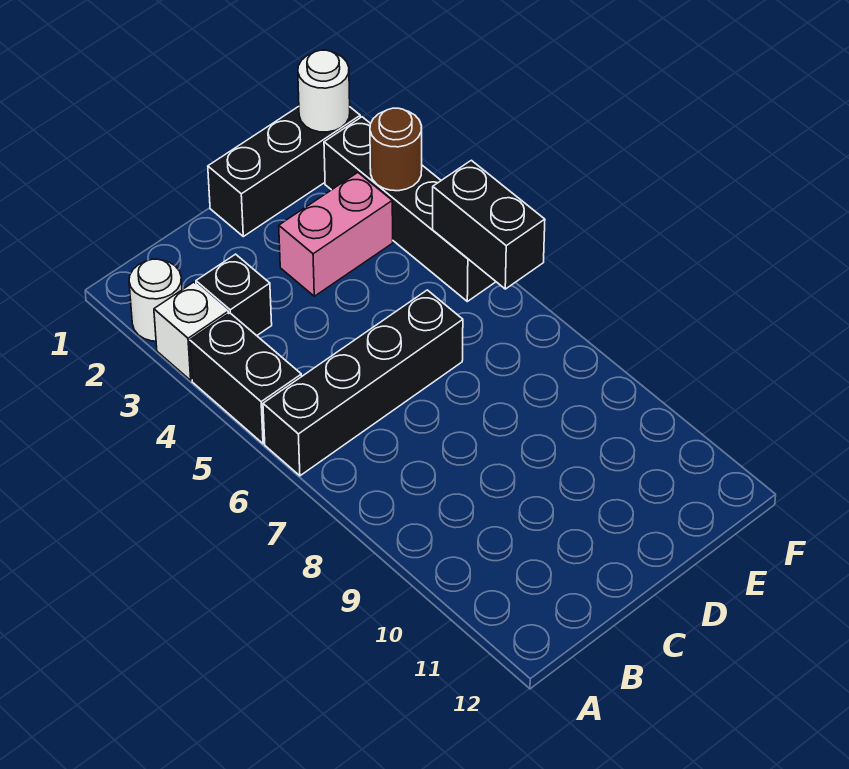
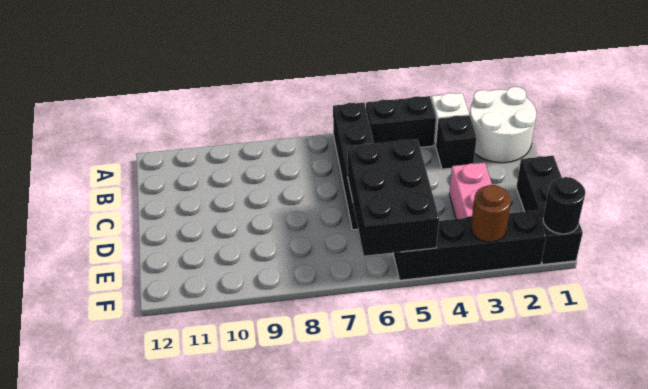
white 1x1 round brick [129,259,182,341] -> white 2x2 round brick [470,87,536,163]
white 1x1 round brick [298,50,350,132] -> black 1x1 round brick [543,177,585,234]
black 1x2 brick [433,160,545,289] -> black 2x3 brick [348,139,439,256]

